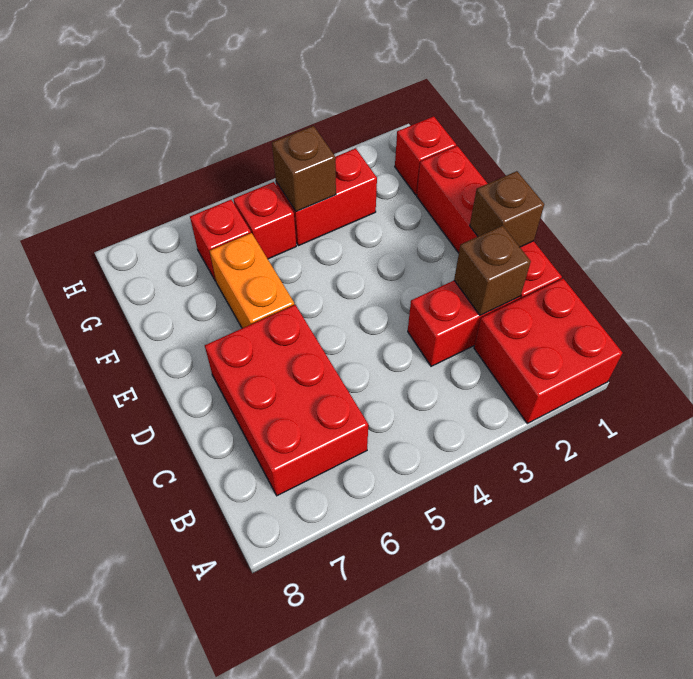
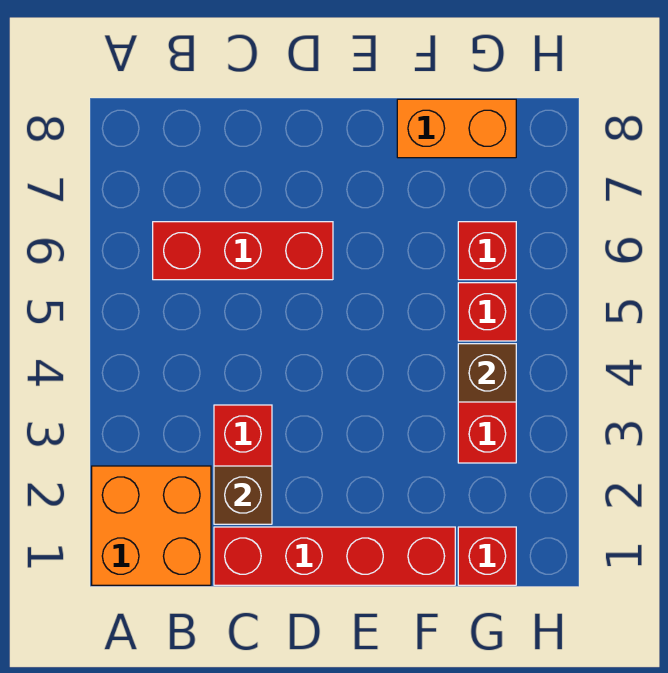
red 2x2 brick [474,279,623,423] -> orange 2x2 brick [92,466,211,585]
red 2x3 brick [205,305,368,496] -> red 1x3 brick [153,222,333,280]
brown 1x1 brick [470,171,544,247] -> none
orange 1x2 brick [210,233,294,328] -> orange 1x2 brick moved to [397,99,516,158]

